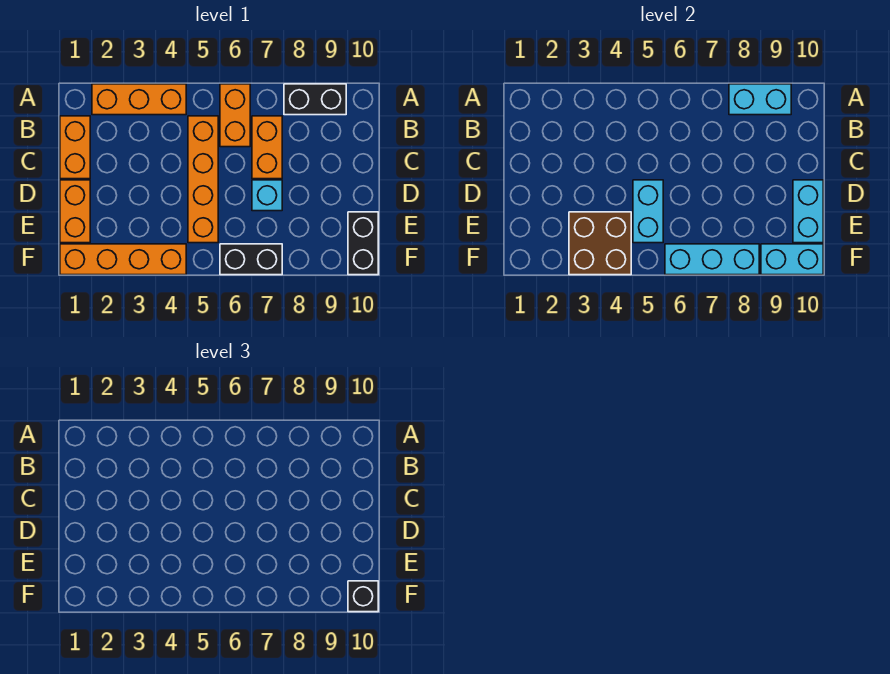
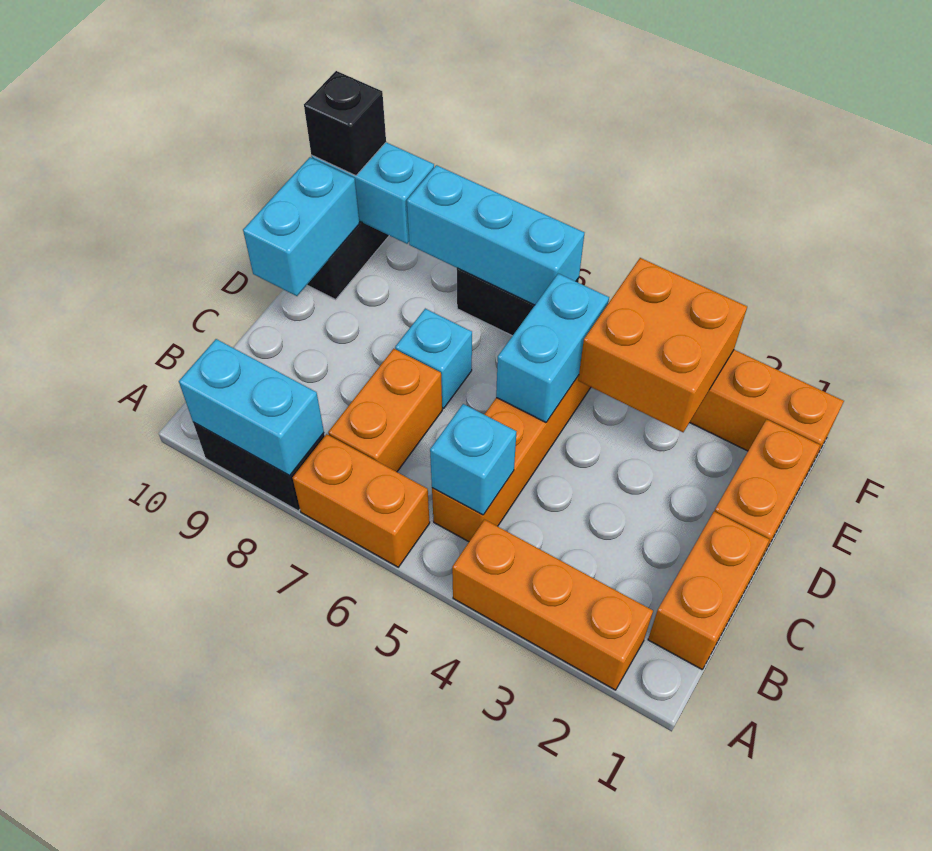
orange 1x2 brick [220,84,250,147] -> orange 1x2 brick turned to [293,434,430,567]
none -> cyan 1x1 brick [430,404,516,515]
brown 2x2 brick [569,212,631,275] -> orange 2x2 brick [578,258,747,432]

